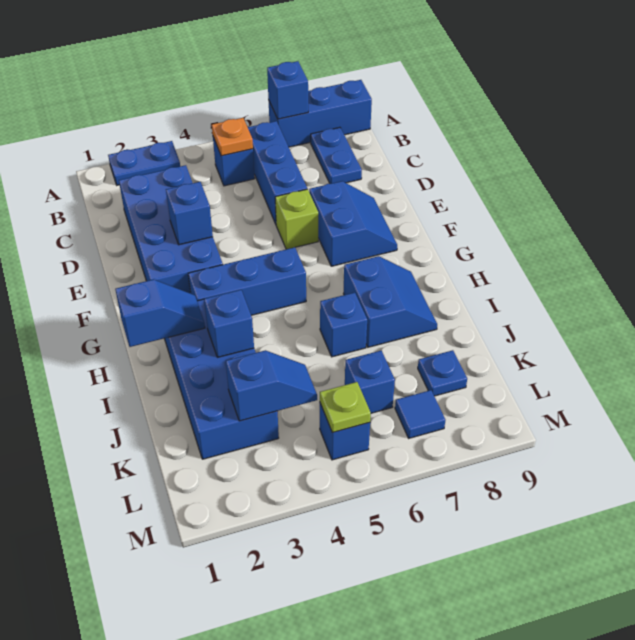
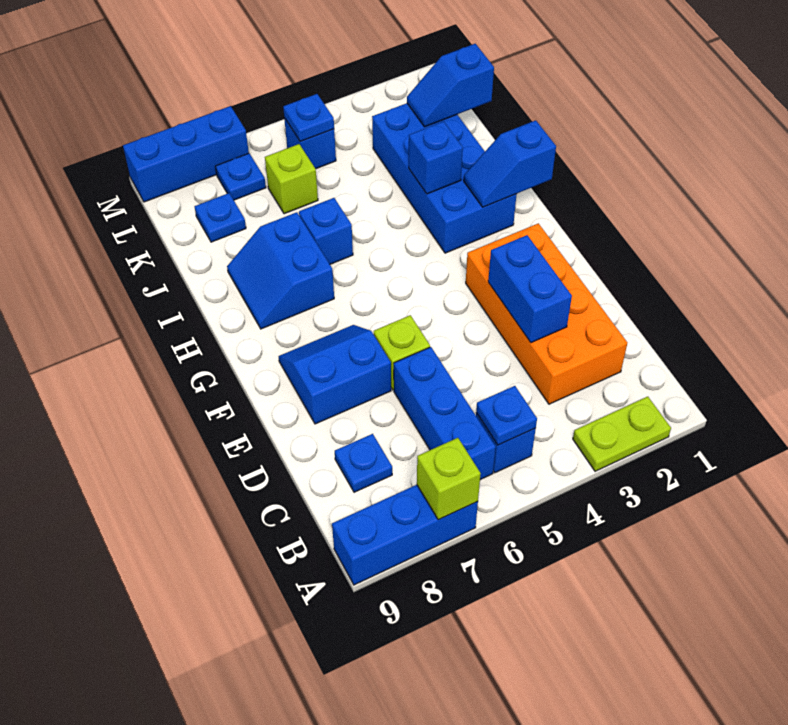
blue 1x2 plate [108,141,180,185] -> lime 1x2 plate [573,397,671,471]
blue 1x1 brick [267,61,308,119] -> lime 1x1 brick [417,438,481,520]
orange 1x1 plate [212,118,253,156] -> blue 1x1 plate [476,386,537,445]
blue 1x2 plate [311,127,362,184] -> blue 1x1 plate [335,434,392,492]
blue 2x4 brick [119,165,223,293] -> orange 2x4 brick [466,223,627,404]
blue 1x1 brick [166,182,213,245] -> blue 1x2 brick [488,235,572,343]
blue 2x2 slope [309,181,397,266] -> blue 2x2 slope turned to [279,325,391,424]
blue 1x3 brick [188,247,306,315] -> blue 1x3 brick moved to [123,106,249,202]
blue 1x2 slope [226,350,317,421] -> blue 1x2 slope moved to [407,44,494,127]
blue 1x1 brick [345,350,395,413] -> lime 1x1 brick [265,144,318,214]
lime 1x1 plate [320,382,371,433] -> blue 1x1 plate [283,94,334,142]
blue 1x1 tile [395,390,445,438] -> blue 1x1 plate [215,153,266,200]

